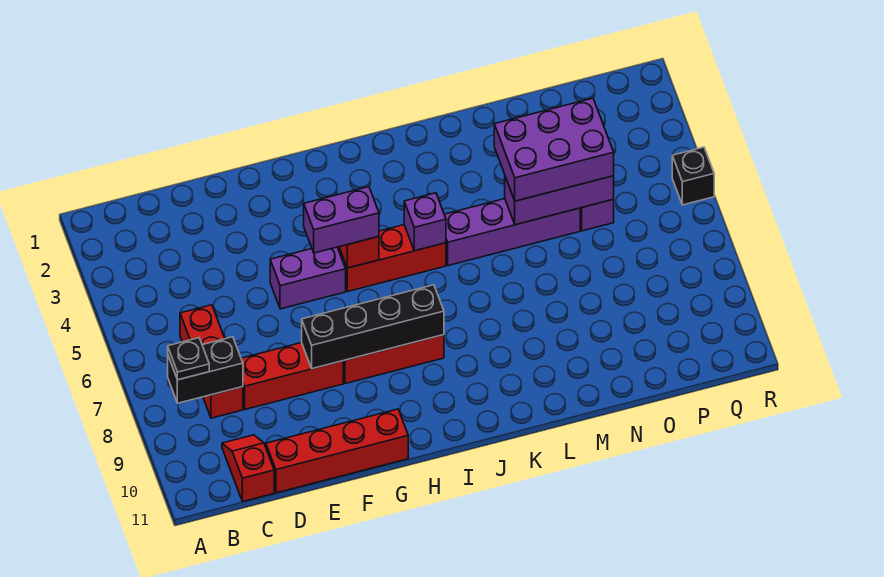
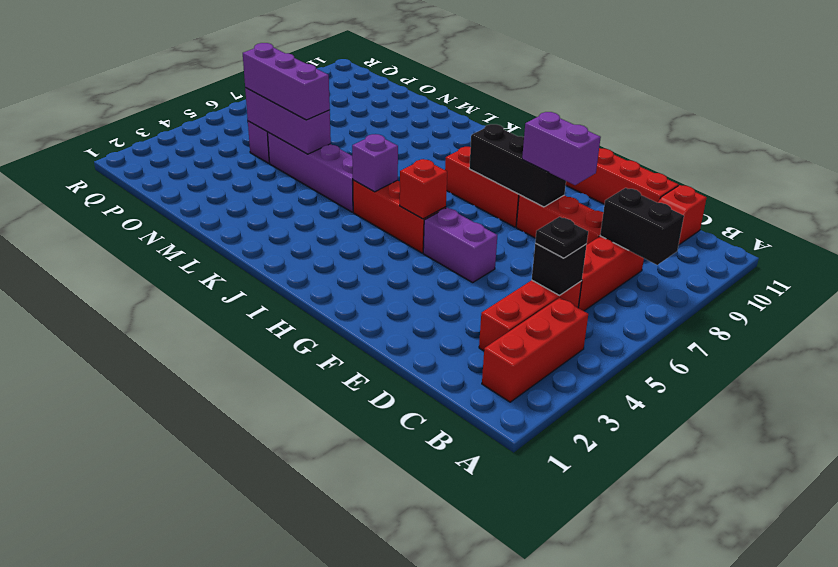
none -> red 1x3 brick [482,298,588,402]
black 1x1 plate [168,338,209,380] -> black 1x1 plate moved to [535,217,588,258]
none -> red 1x3 brick [479,280,582,351]
black 1x4 brick [302,285,444,369] -> black 1x3 brick [469,124,566,207]
purple 1x2 brick [304,187,379,253] -> purple 1x2 brick moved to [522,112,601,185]
purple 2x3 brick [494,98,614,201] -> purple 1x3 brick [243,43,330,120]
black 1x1 brick [672,147,714,205] -> black 1x1 brick moved to [532,243,587,295]

